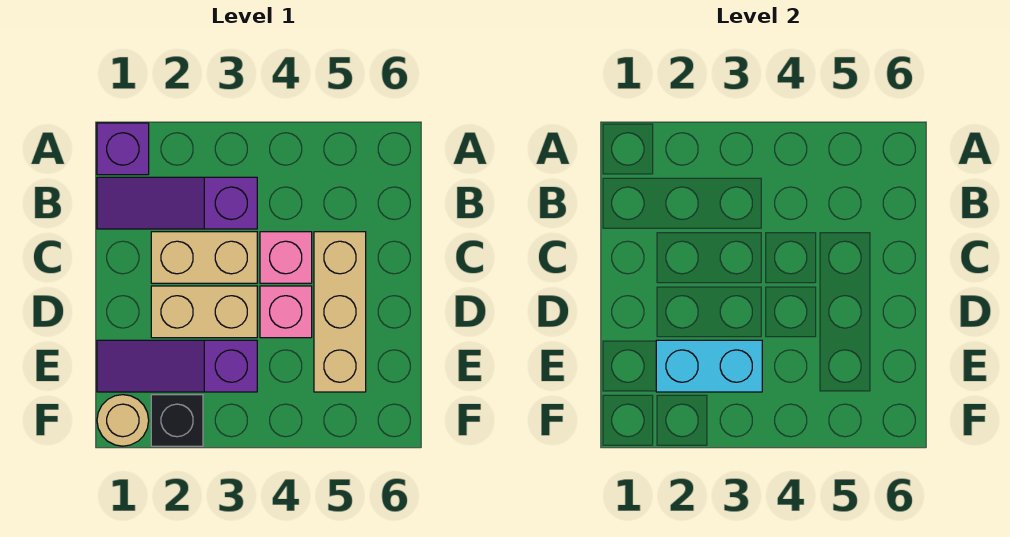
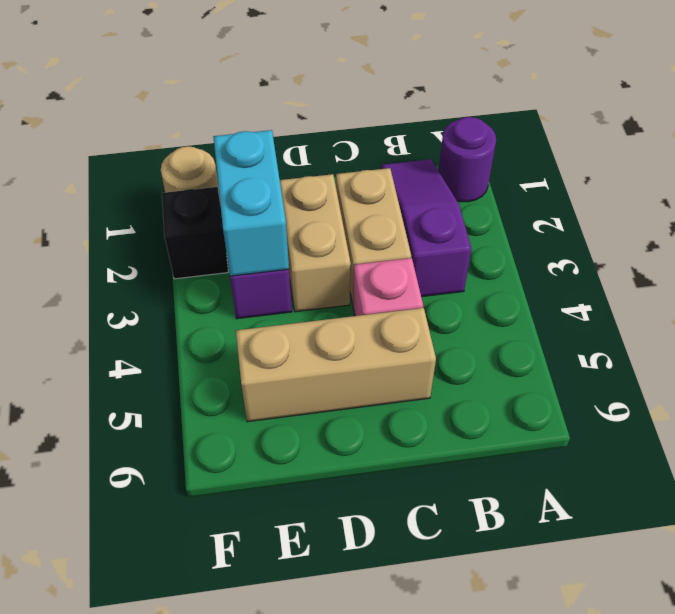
purple 1x1 brick [97,123,149,175] -> purple 1x1 round brick [439,117,496,202]
pink 1x1 brick [260,286,312,338] -> none

